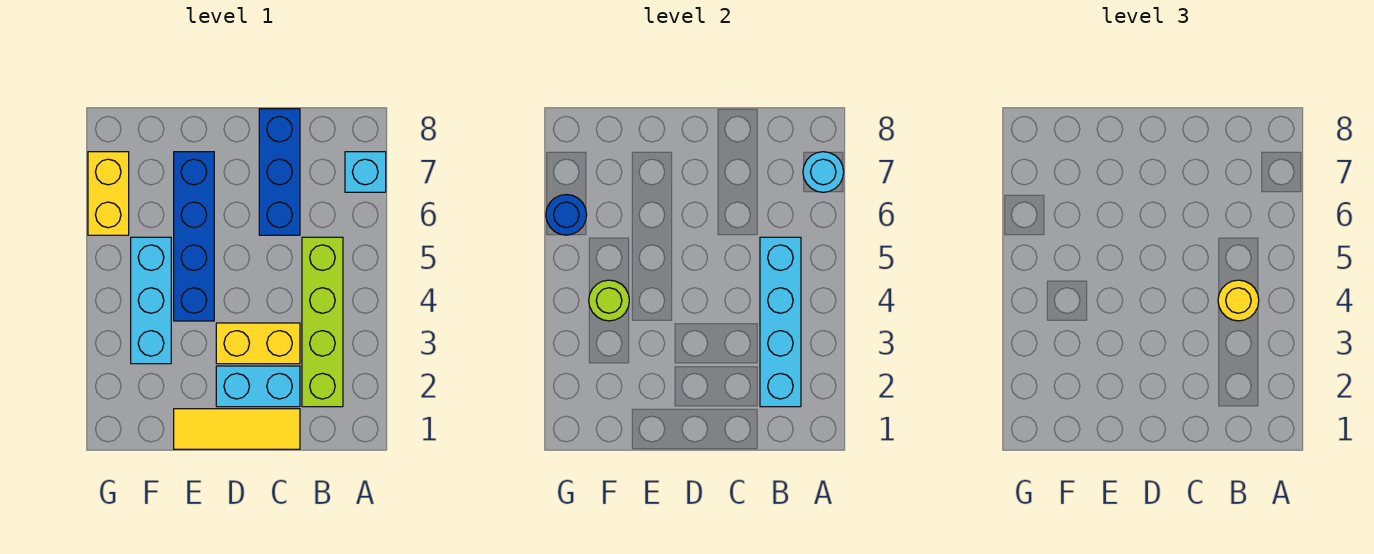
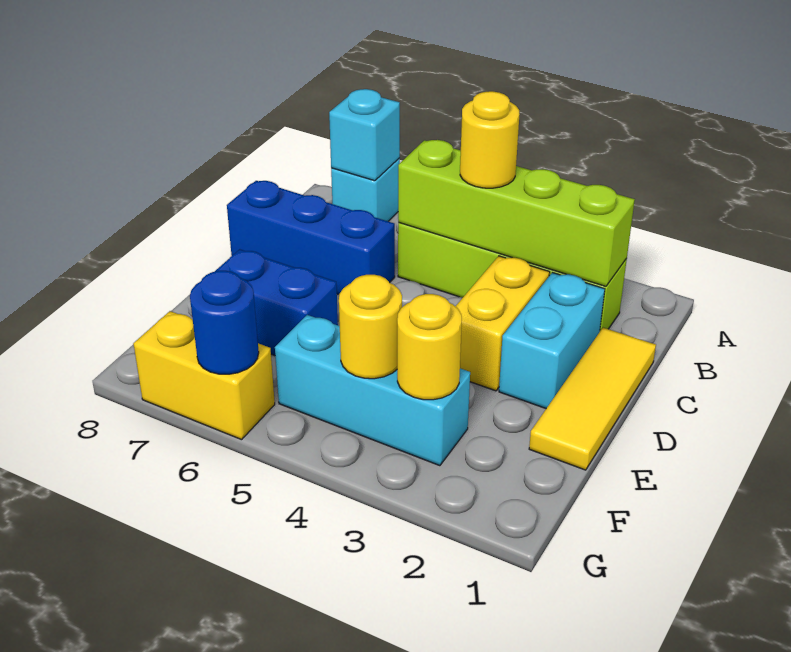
cyan 1x1 round brick [803,152,844,192] -> cyan 1x1 brick [329,89,400,181]
cyan 1x4 brick [760,237,801,407] -> lime 1x4 brick [398,140,635,286]
blue 1x4 brick [174,152,214,321] -> blue 1x2 brick [215,249,338,355]
none -> yellow 1x1 round brick [397,294,462,400]
lime 1x1 round brick [589,280,629,321] -> yellow 1x1 round brick [339,275,402,379]

